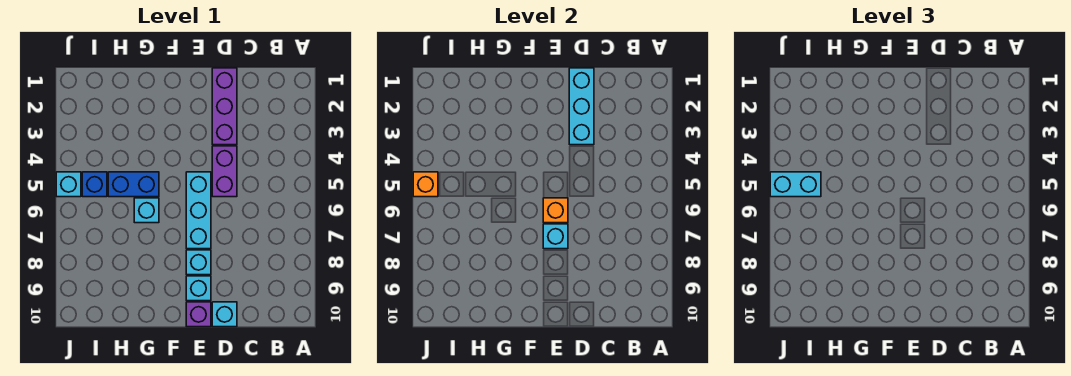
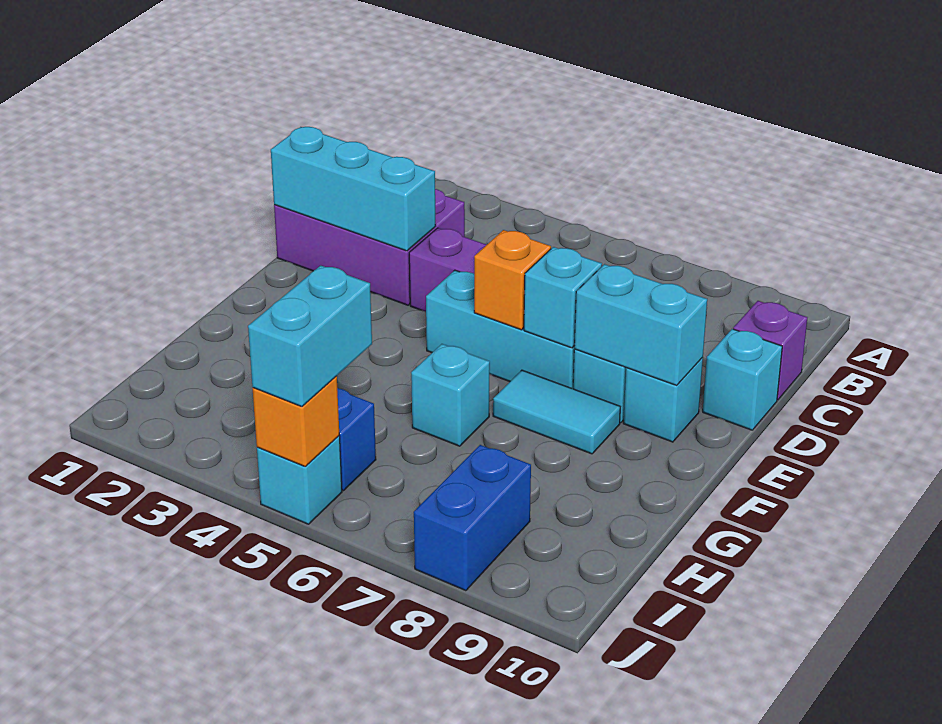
purple 1x3 brick [212,68,237,145] -> purple 2x3 brick [274,189,465,305]
none -> cyan 1x2 brick [575,264,707,385]
purple 1x1 brick [186,302,211,327] -> purple 1x1 brick moved to [733,301,807,400]
none -> cyan 1x2 tile [493,370,620,454]
blue 1x2 brick [108,172,159,197] -> blue 1x2 brick moved to [414,445,531,591]

